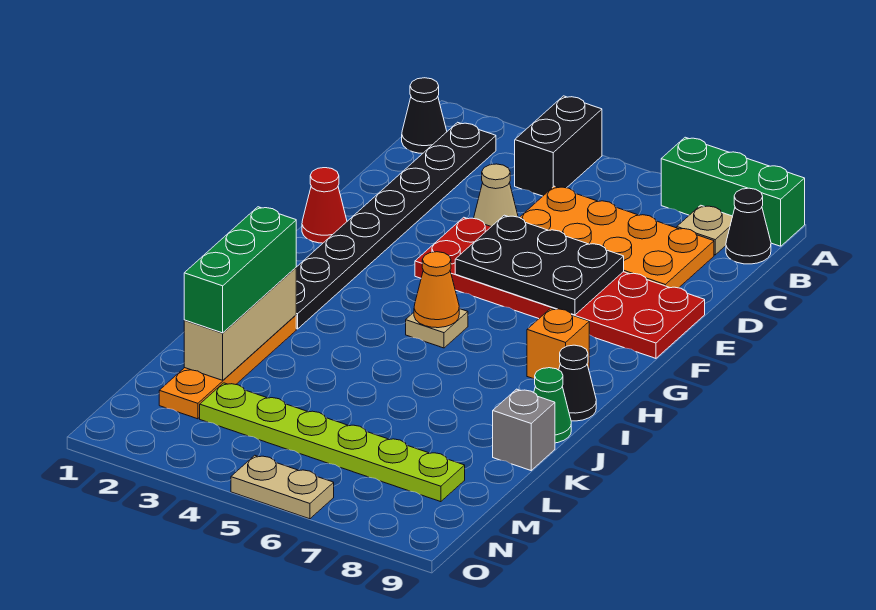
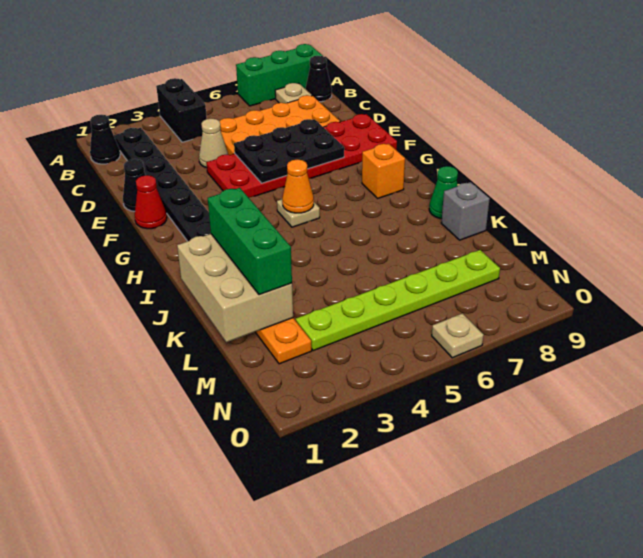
black 1x1 cone [559,345,596,421] -> black 1x1 cone moved to [123,159,146,211]
tan 1x3 brick [184,268,296,380] -> tan 2x3 brick [177,234,293,342]
tan 1x2 plate [231,455,334,519] -> tan 1x1 plate [432,313,484,358]

